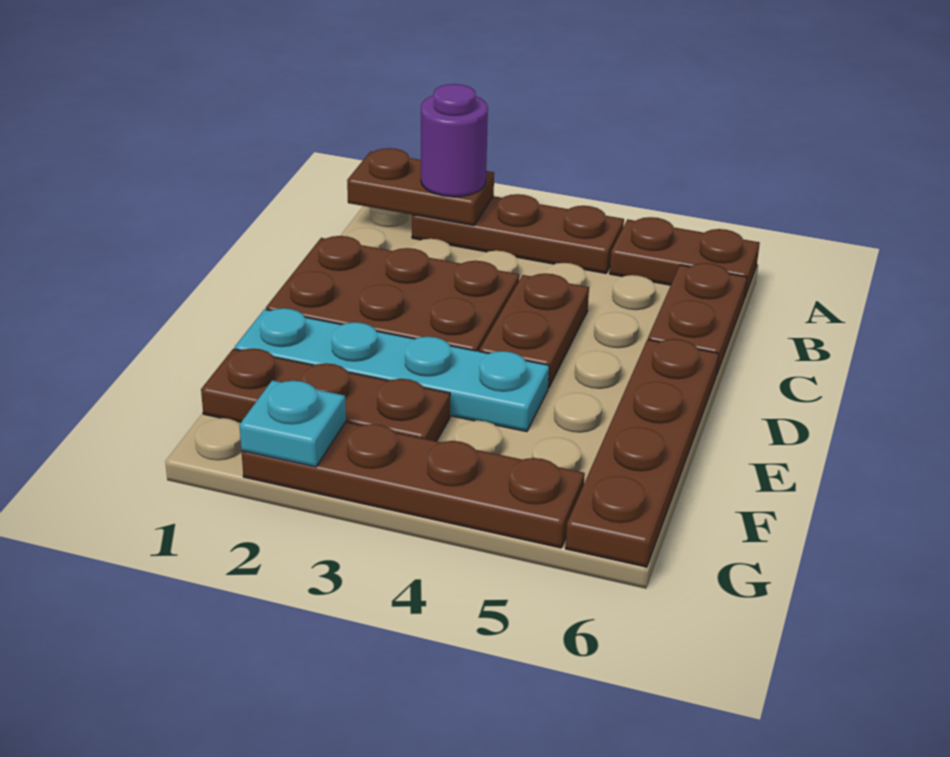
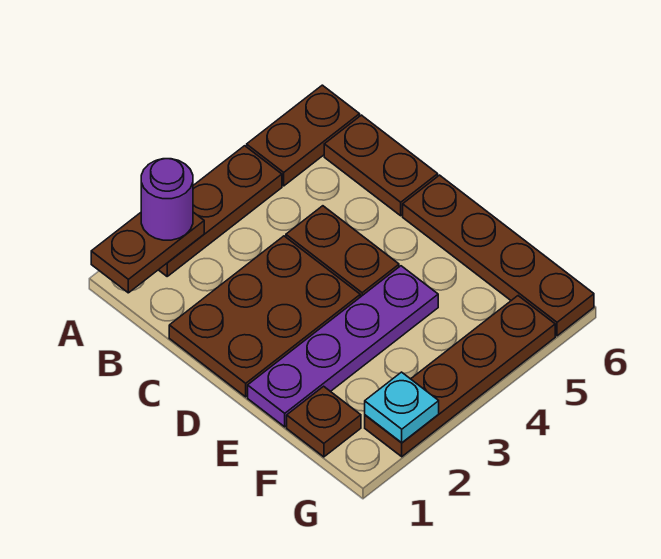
cyan 1x4 plate [235,308,549,432] -> purple 1x4 plate [248,266,438,427]
brown 1x3 plate [201,349,450,441] -> brown 1x1 plate [287,386,361,457]

